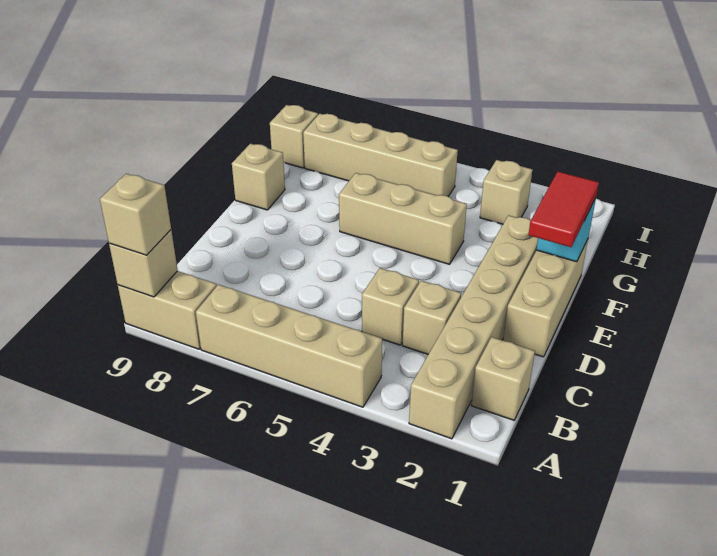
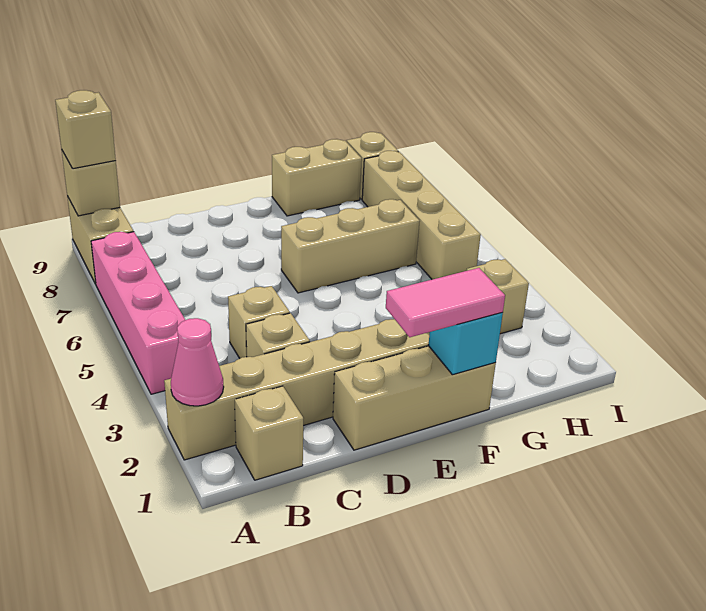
none -> pink 1x1 cone [171,318,224,406]
tan 1x4 brick [196,285,382,407] -> pink 1x4 brick [91,232,185,394]
red 1x2 tile [528,172,599,247] -> pink 1x2 tile [386,268,505,337]
tan 1x3 brick [339,173,467,264] -> tan 1x3 brick turned to [281,199,420,293]
tan 1x1 brick [232,144,285,210] -> tan 1x2 brick [272,139,362,216]

